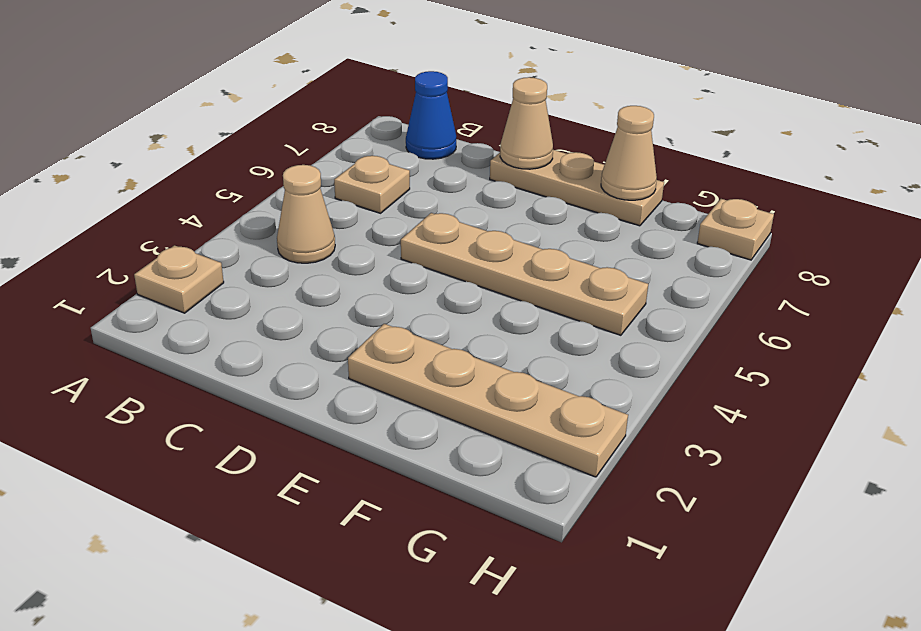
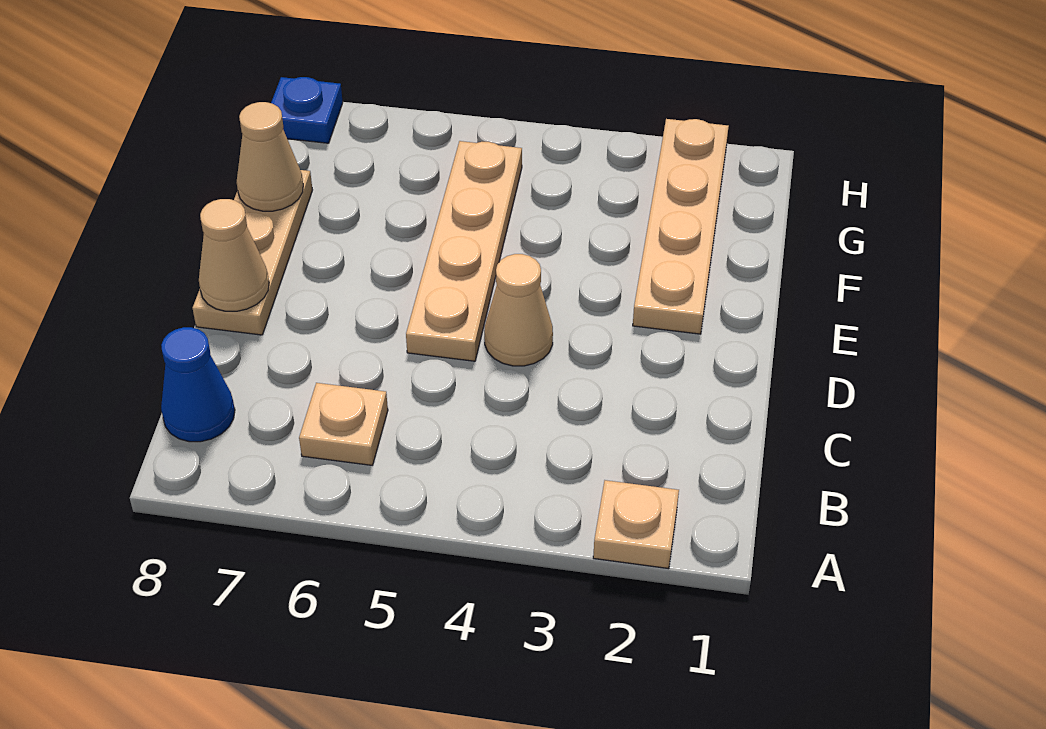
tan 1x1 cone [277,165,335,263] -> tan 1x1 cone moved to [484,254,553,366]
tan 1x1 plate [697,199,774,260] -> blue 1x1 plate [271,77,343,143]

